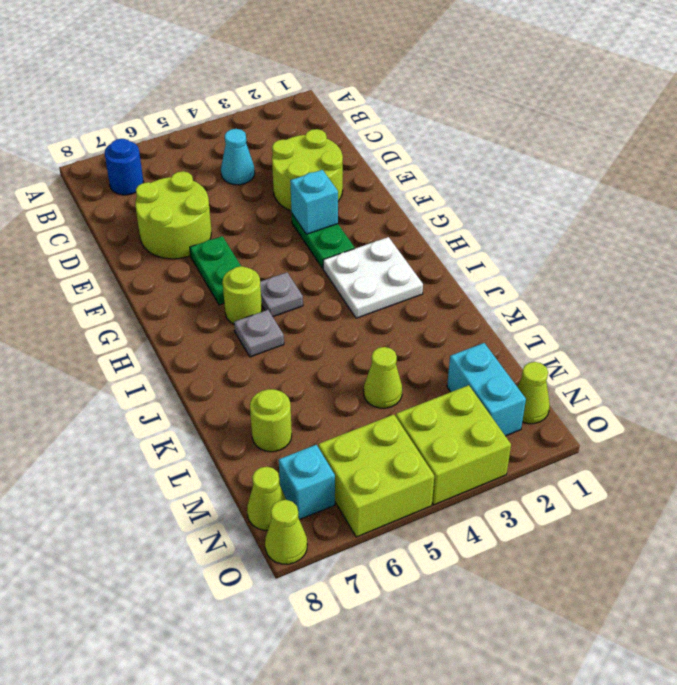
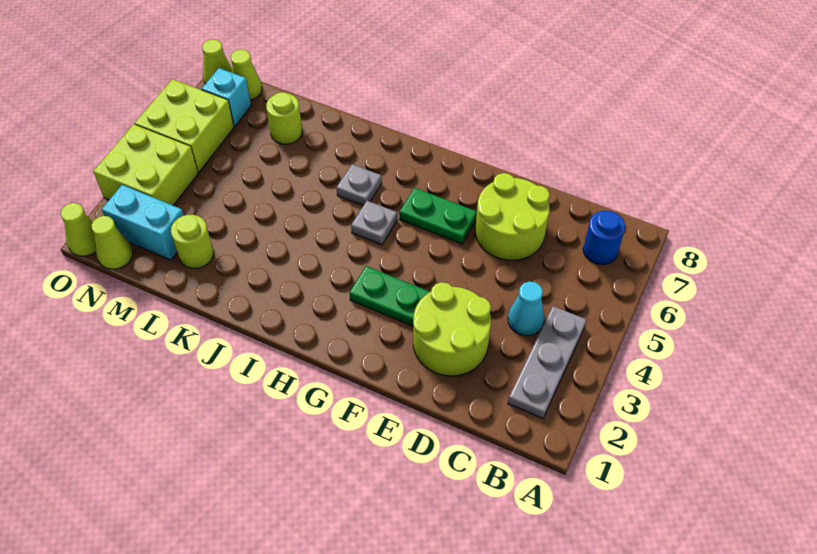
none -> grey 1x3 plate [508,306,587,419]
cyan 1x1 brick [290,170,338,234] -> none
white 2x2 plate [323,237,423,318] -> none
lime 1x1 round brick [223,266,262,324] -> lime 1x1 round brick moved to [171,215,214,268]
lime 1x1 cone [364,347,402,408] -> lime 1x1 cone moved to [61,203,96,256]

